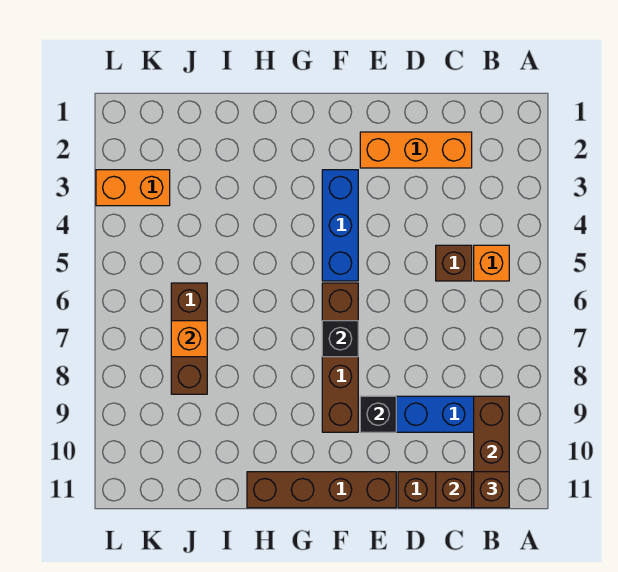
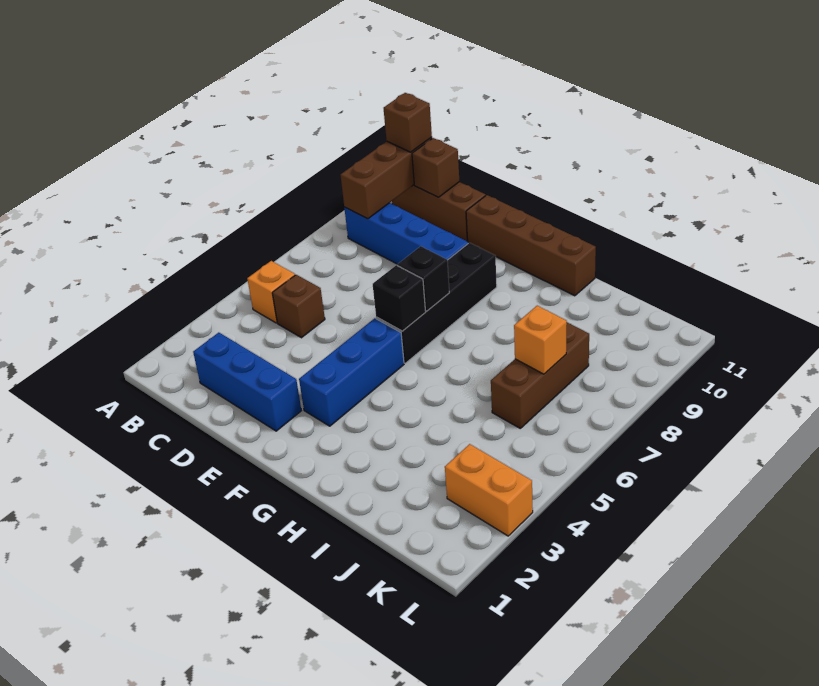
orange 1x3 brick [360,132,472,168] -> blue 1x3 brick [193,333,301,431]
black 1x1 brick [360,396,396,432] -> black 1x1 brick moved to [373,265,426,331]
brown 1x4 brick [322,283,358,432] -> black 1x4 brick [376,243,497,363]

